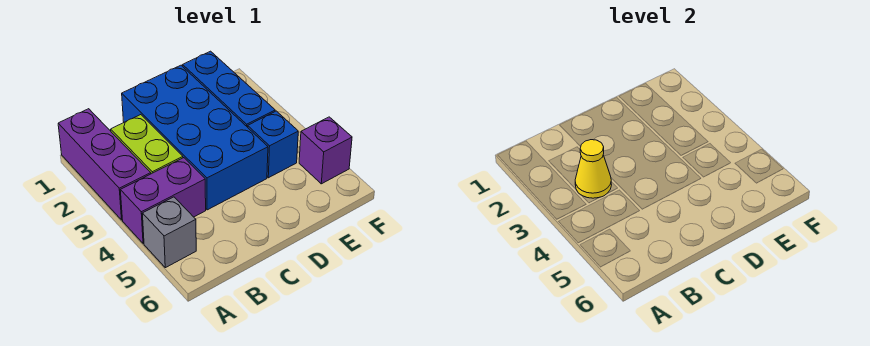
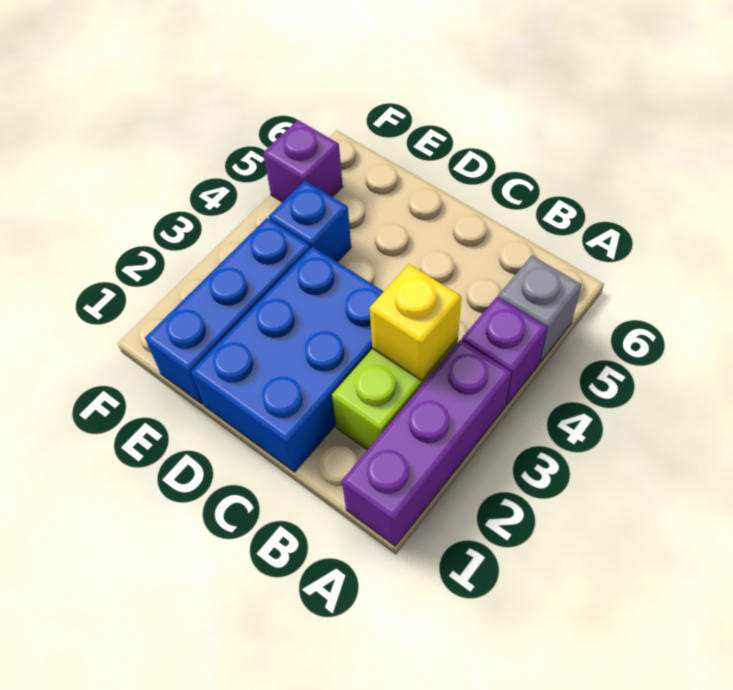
purple 1x2 brick [120,158,206,244] -> purple 1x1 brick [462,297,547,405]
yellow 1x1 cone [575,140,611,198] -> yellow 1x1 brick [370,264,461,381]
blue 2x4 brick [122,65,268,210] -> blue 2x3 brick [191,246,384,472]

